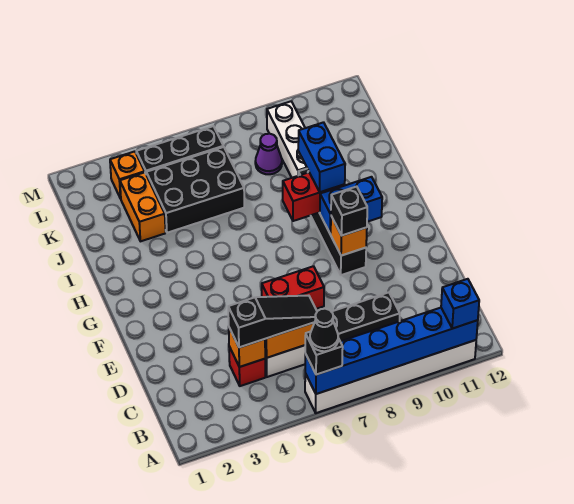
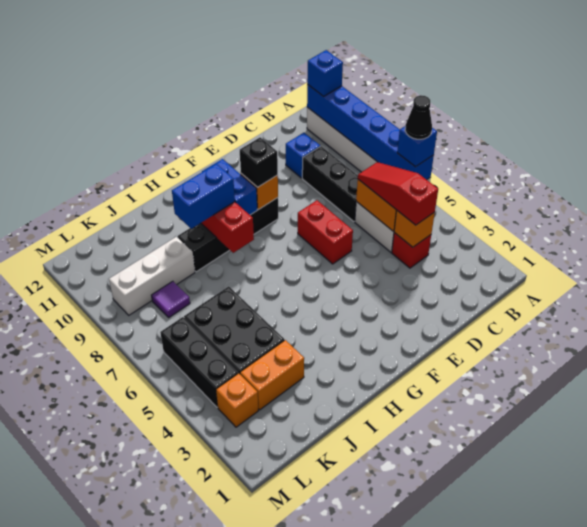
black 1x1 brick [305,332,343,375] -> blue 1x1 brick [397,126,437,167]
black 1x3 slope [228,295,317,347] -> red 1x3 slope [358,162,438,225]
none -> blue 1x1 brick [286,133,320,178]
purple 1x1 cone [255,134,282,174] -> purple 1x1 tile [152,281,190,317]

